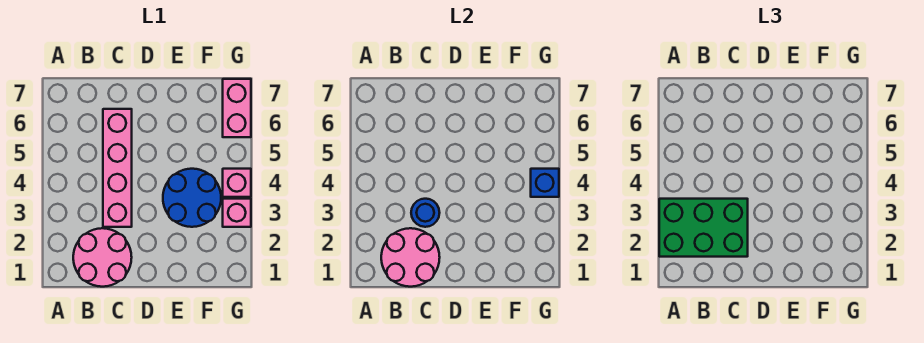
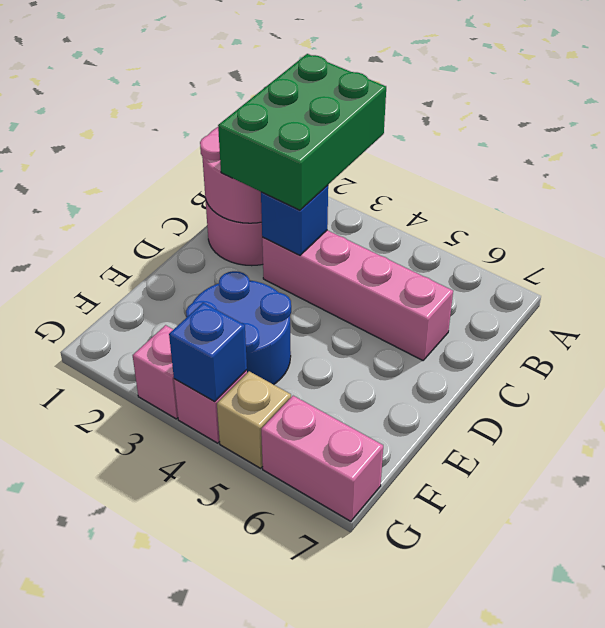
blue 1x1 round brick [411,199,440,227] -> blue 1x1 brick [261,185,328,255]
none -> tan 1x1 brick [217,371,291,468]

